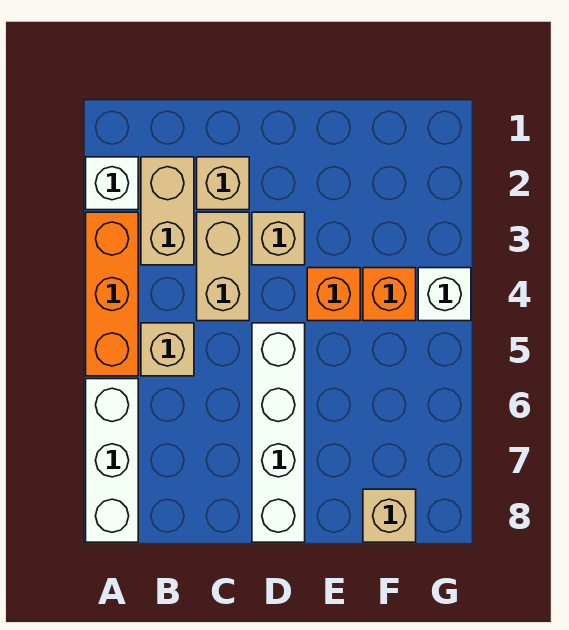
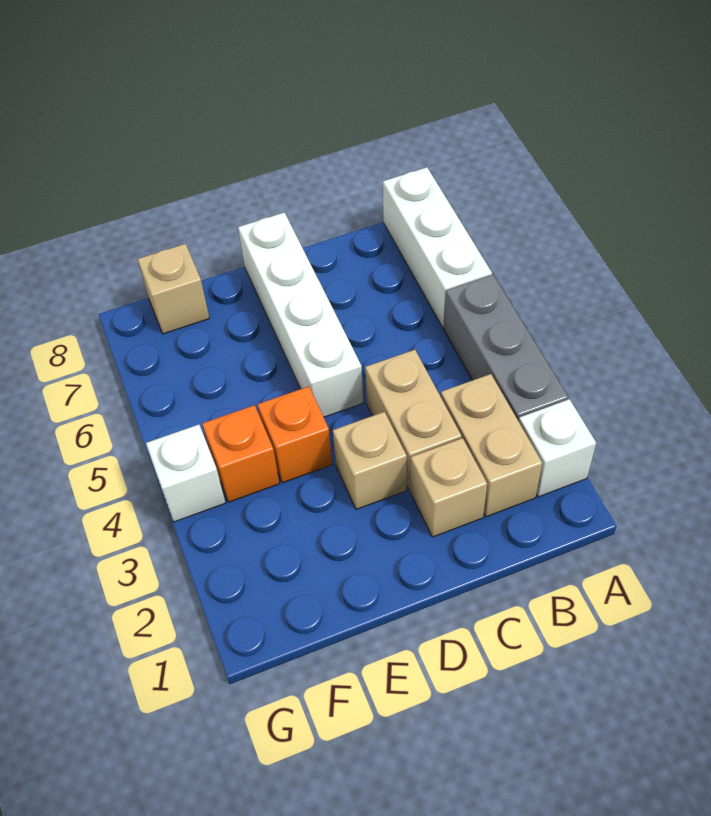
orange 1x3 brick [86,212,138,376] -> grey 1x3 brick [444,275,568,421]
tan 1x1 brick [141,323,194,376] -> none

